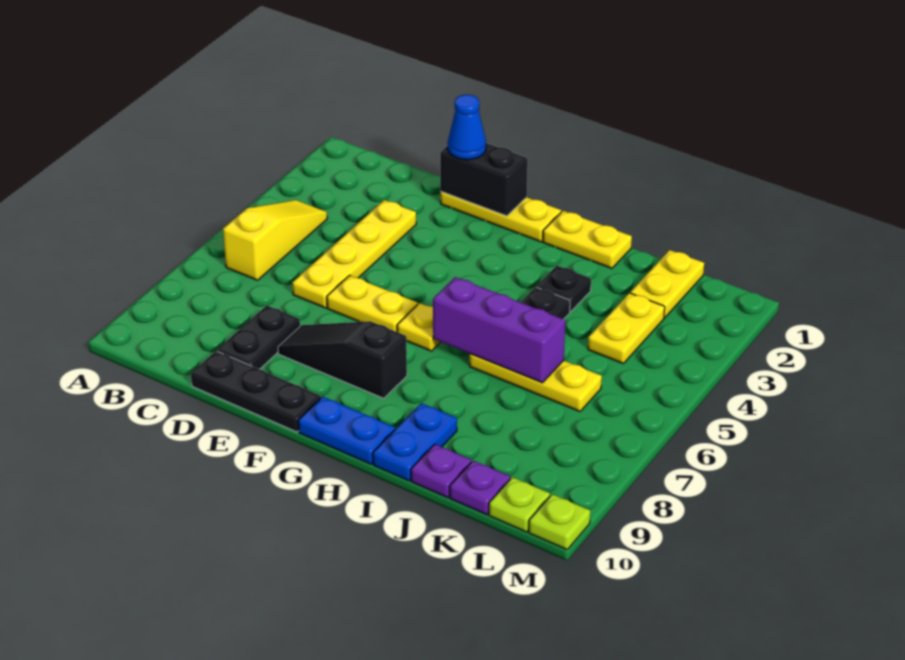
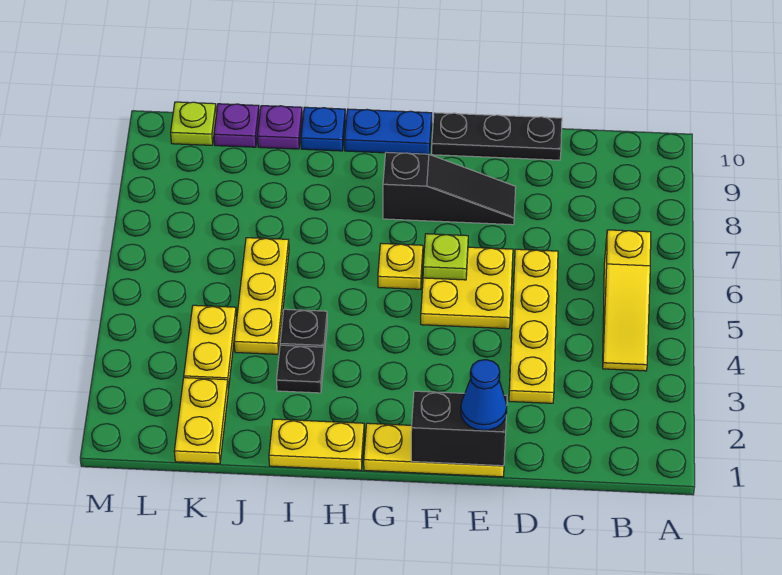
black 1x2 plate [217,305,300,369] -> none
yellow 1x2 plate [327,275,418,332] -> yellow 2x2 plate [421,247,513,329]
purple 1x3 brick [433,277,565,383] -> none
yellow 1x3 plate [470,354,602,411] -> yellow 1x3 plate turned to [234,238,289,354]
blue 1x2 plate [373,403,457,481] -> blue 1x1 plate [301,107,345,151]
lime 1x1 plate [529,494,590,550] -> lime 1x1 plate moved to [423,234,468,280]

